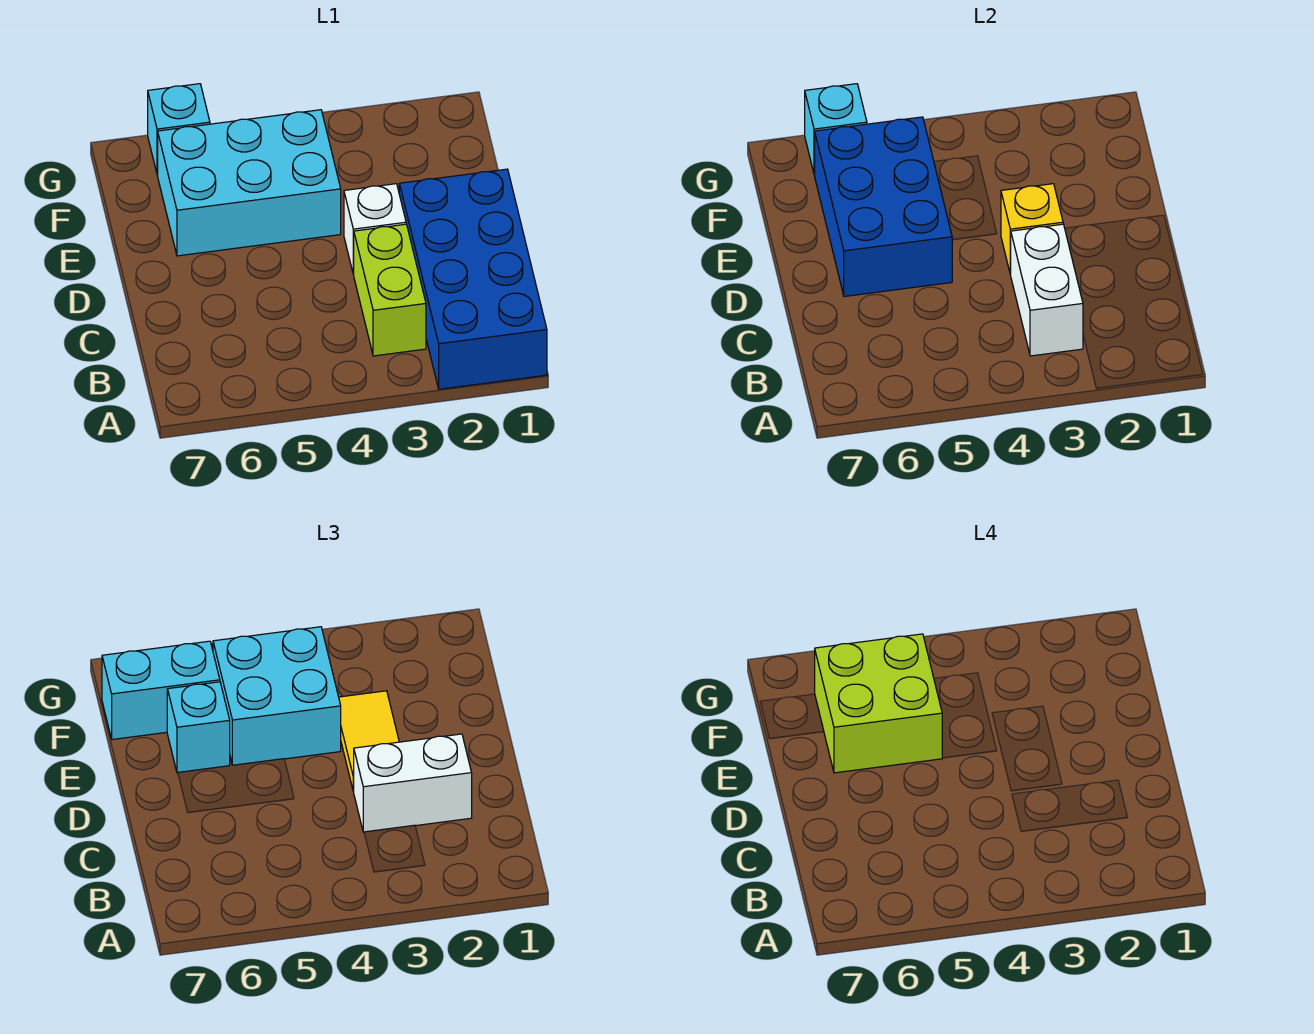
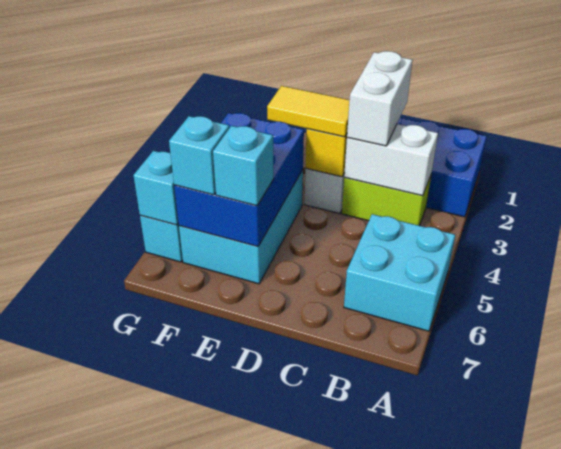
blue 2x3 brick [815,117,953,296] -> blue 2x3 brick turned to [174,113,304,246]
cyan 2x2 brick [213,627,341,765] -> cyan 2x2 brick moved to [344,214,455,331]
lime 2x2 brick [815,634,942,773] -> none
cyan 1x2 brick [102,641,220,739] -> cyan 1x1 brick [169,116,229,195]

